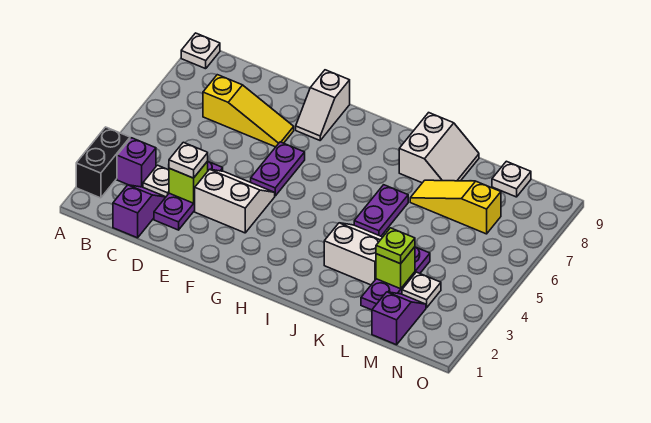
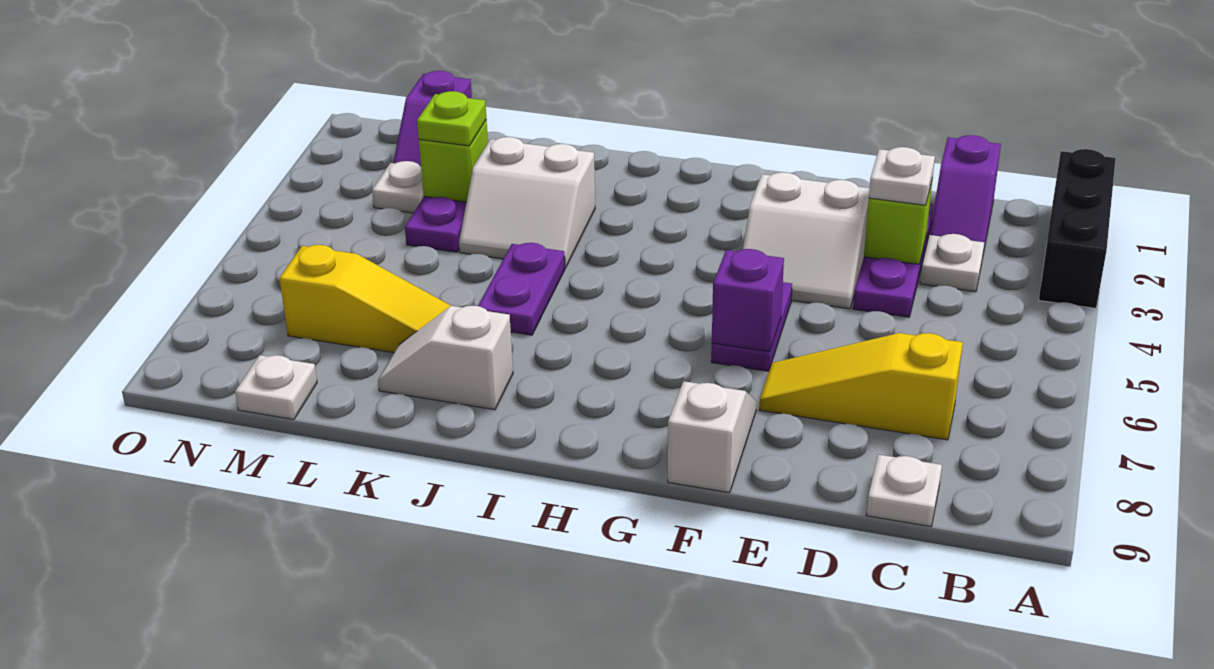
black 1x2 brick [76,127,130,198] -> black 1x3 brick [1039,149,1116,308]
white 1x1 plate [181,33,220,69] -> white 1x1 plate moved to [867,454,942,527]
purple 1x1 brick [117,138,156,187] -> purple 1x1 brick moved to [712,249,784,352]
white 2x2 slope [399,113,479,183] -> white 1x2 slope [378,306,513,410]

